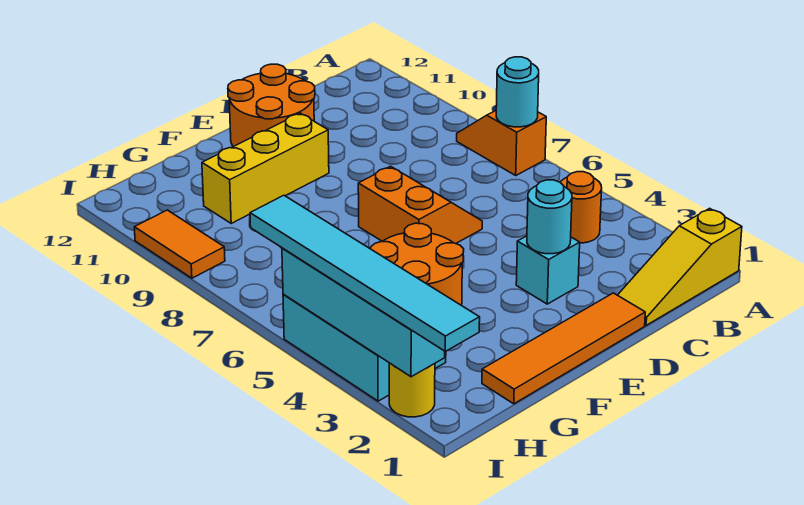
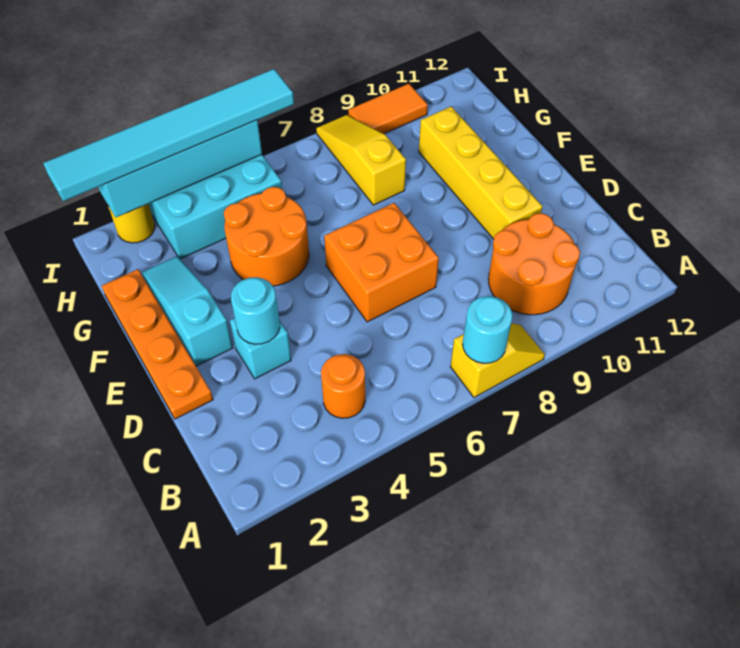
yellow 1x3 slope [618,208,742,325] -> yellow 1x3 slope moved to [316,115,406,205]
orange 1x2 slope [457,111,546,175] -> yellow 1x2 slope [450,323,545,397]
orange 1x4 tile [482,293,645,404] -> orange 1x4 plate [102,269,213,419]
orange 2x2 slope [358,166,482,244] -> orange 2x2 brick [324,203,439,322]
orange 2x2 round brick [228,64,315,147] -> orange 2x2 round brick moved to [488,213,580,315]
none -> cyan 1x3 slope [142,256,233,366]
yellow 1x3 brick [202,113,329,223] -> yellow 1x4 brick [419,106,543,239]

